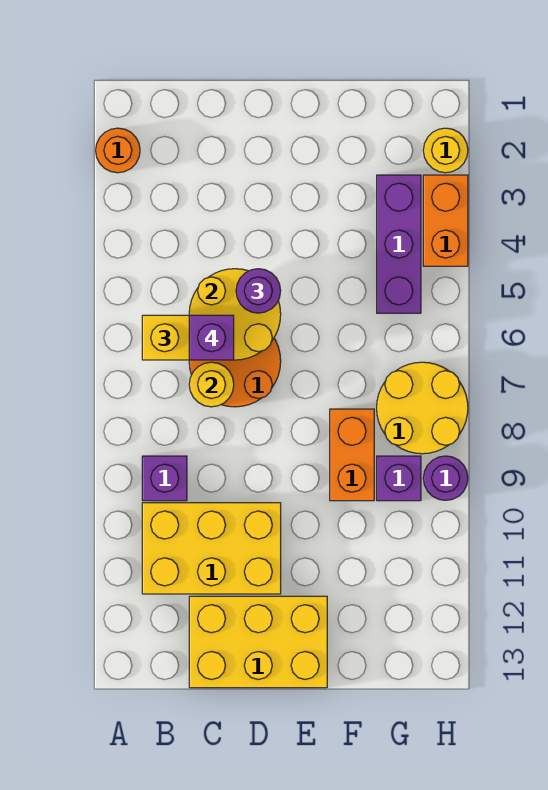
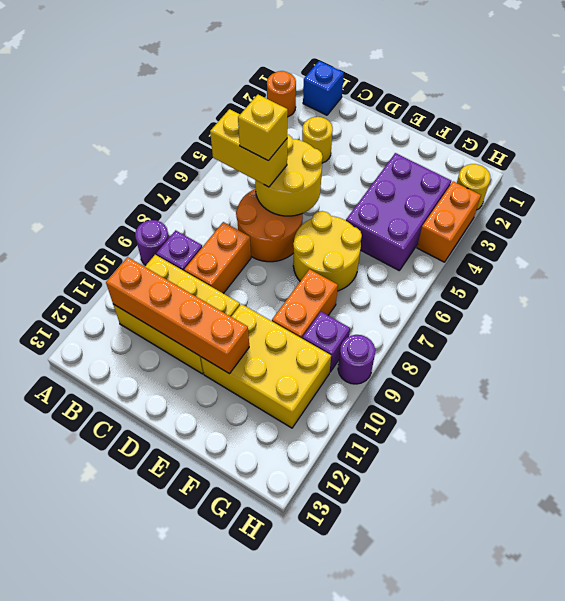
none -> blue 1x1 brick [303,61,344,115]
none -> orange 1x4 brick [106,257,249,374]
purple 1x1 brick [189,315,234,360] -> yellow 1x1 brick [238,95,288,161]
yellow 1x1 round brick [189,362,234,407] -> yellow 1x1 round brick moved to [302,117,333,163]
none -> orange 1x2 brick [184,222,251,293]
yellow 2x3 brick [189,596,327,688] -> yellow 2x3 brick moved to [201,304,331,428]
purple 1x1 round brick [236,269,281,313] -> purple 1x1 round brick moved to [135,220,169,265]
purple 1x3 brick [377,175,421,313] -> purple 2x3 brick [346,153,451,271]
yellow 2x2 round brick [377,362,468,454] -> yellow 2x2 round brick moved to [293,211,362,291]

